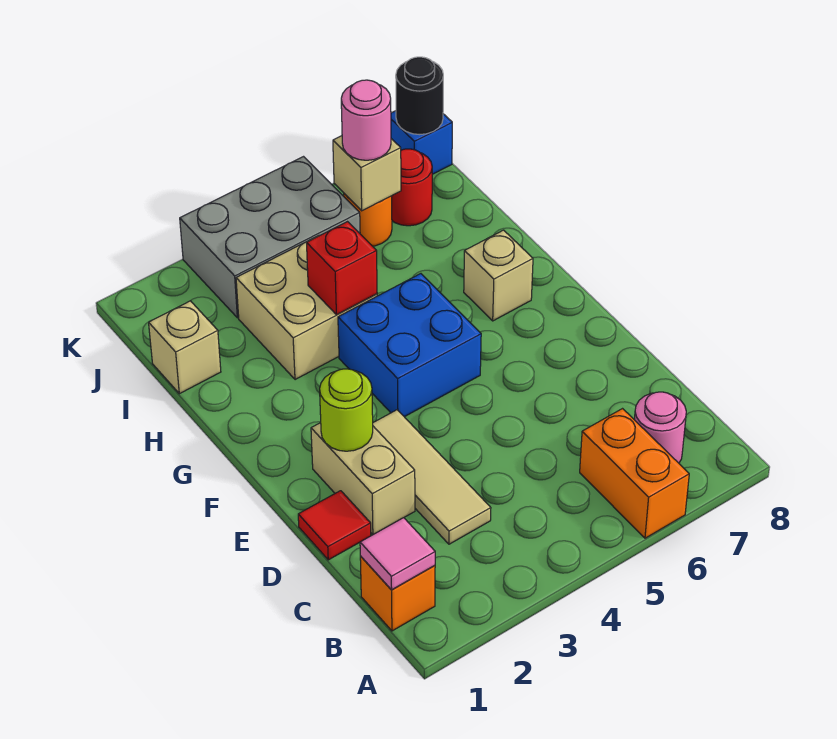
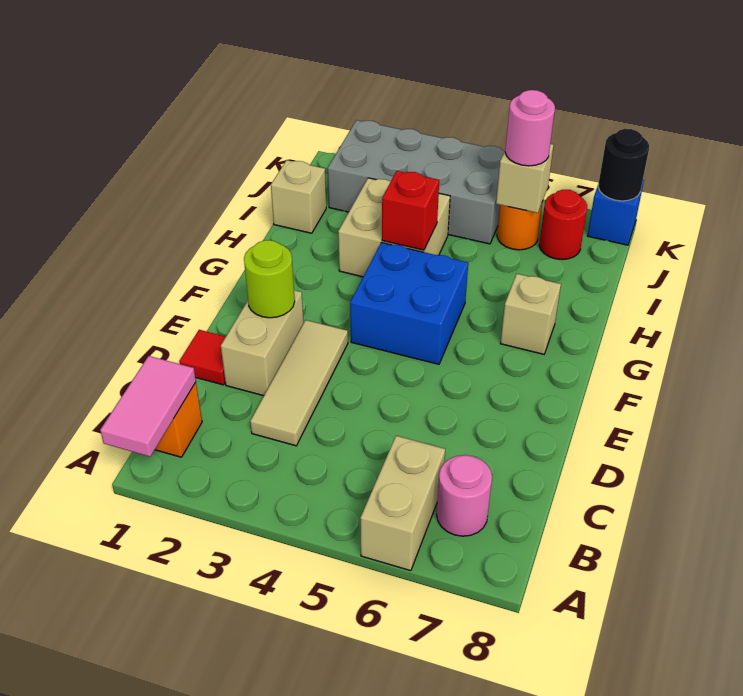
orange 1x2 brick [580,409,689,538] -> tan 1x2 brick [360,436,445,571]
pink 1x1 tile [360,518,435,590] -> pink 1x2 tile [100,356,196,457]
grey 2x3 brick [180,157,360,318] -> grey 2x4 brick [328,120,504,244]

